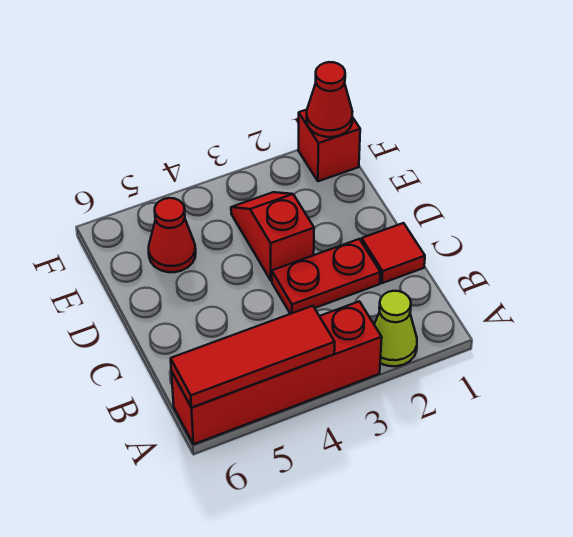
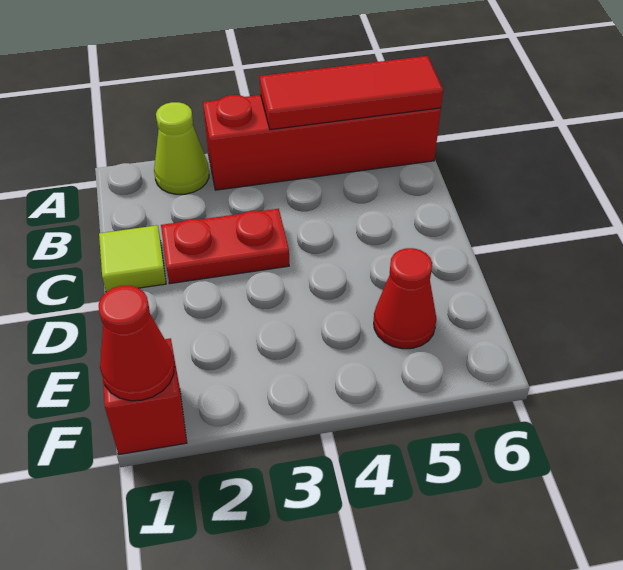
red 1x1 tile [361,223,425,283] -> lime 1x1 tile [99,225,166,292]
red 1x2 slope [231,192,314,281] -> none

